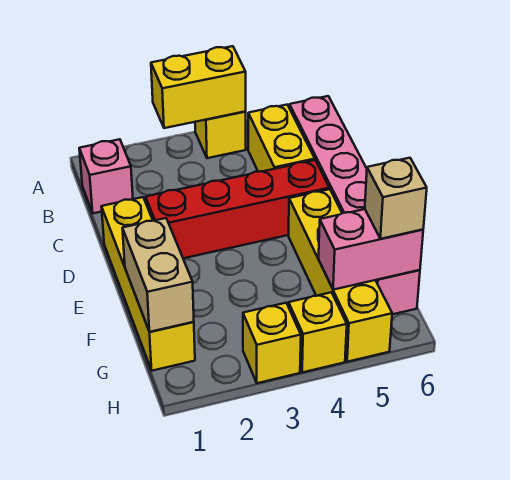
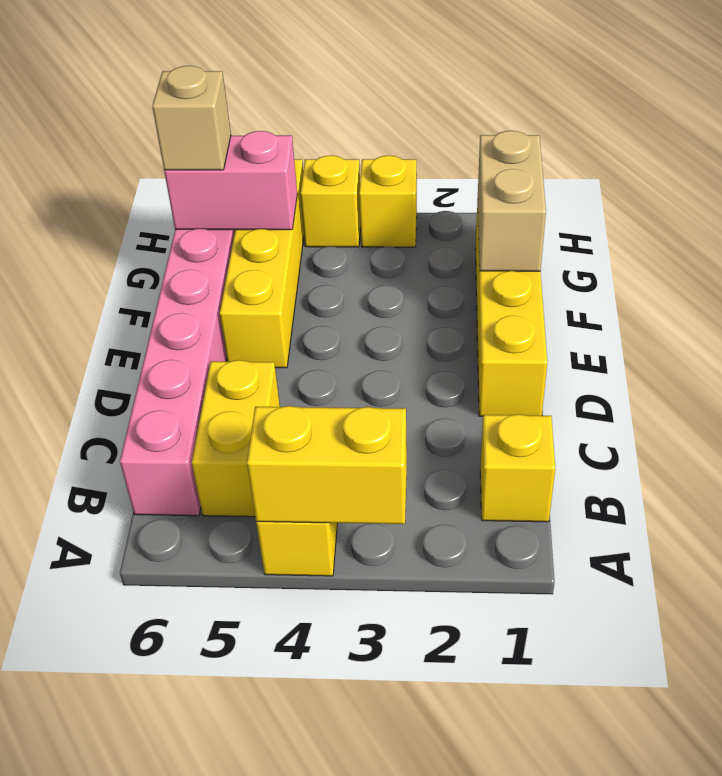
pink 1x1 brick [79,139,133,213] -> yellow 1x1 brick [480,414,555,522]
red 1x4 brick [146,160,329,258] -> none

